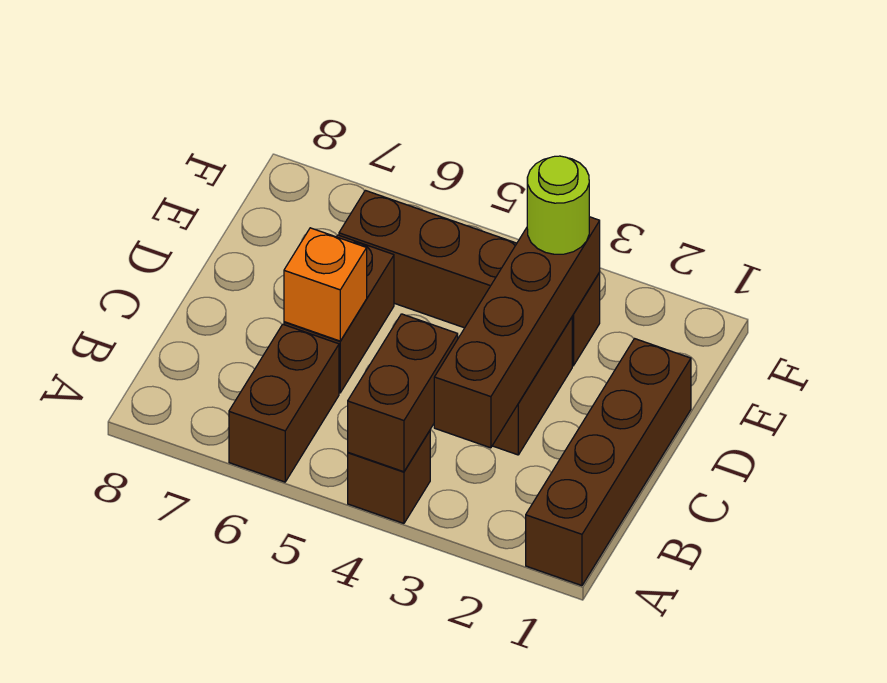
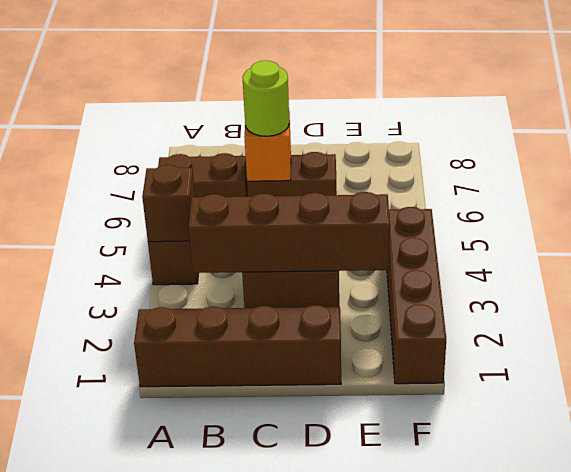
brown 1x2 brick [348,314,458,472] -> brown 1x1 brick [142,165,195,242]
brown 1x4 brick [339,190,600,366] -> brown 1x4 brick moved to [387,207,446,384]
lime 1x1 round brick [527,156,589,254] -> lime 1x1 round brick moved to [243,61,289,136]

